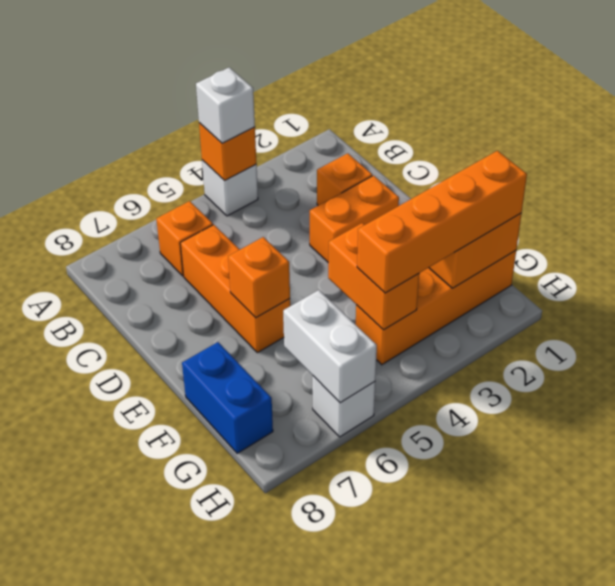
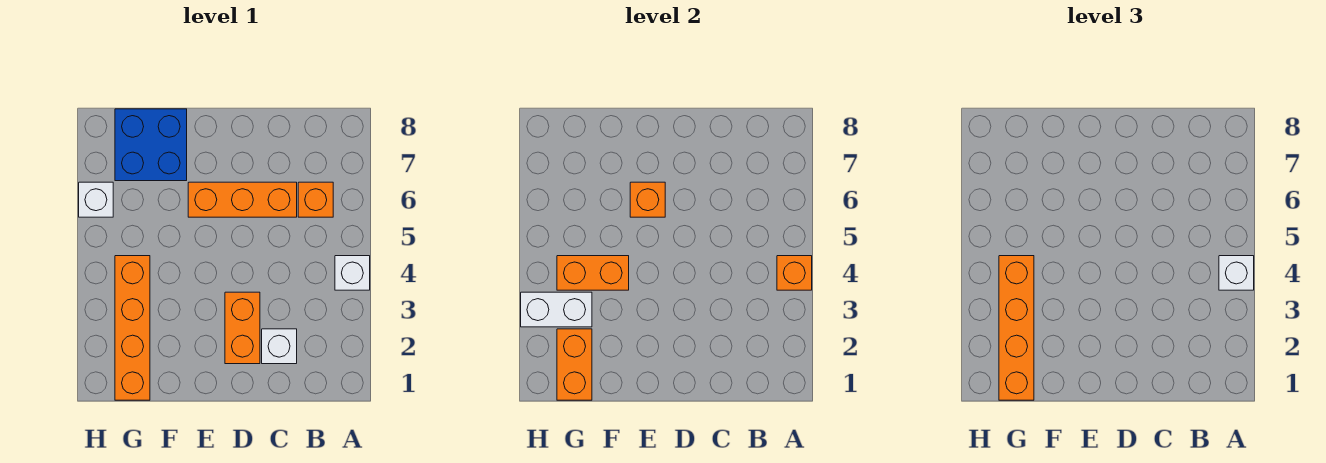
orange 1x1 brick [317,153,372,205] -> white 1x1 brick [262,329,297,364]
blue 1x2 brick [182,342,273,453] -> blue 2x2 brick [115,109,187,181]
white 1x2 brick [283,290,377,403] -> white 1x2 brick moved to [521,292,592,327]

